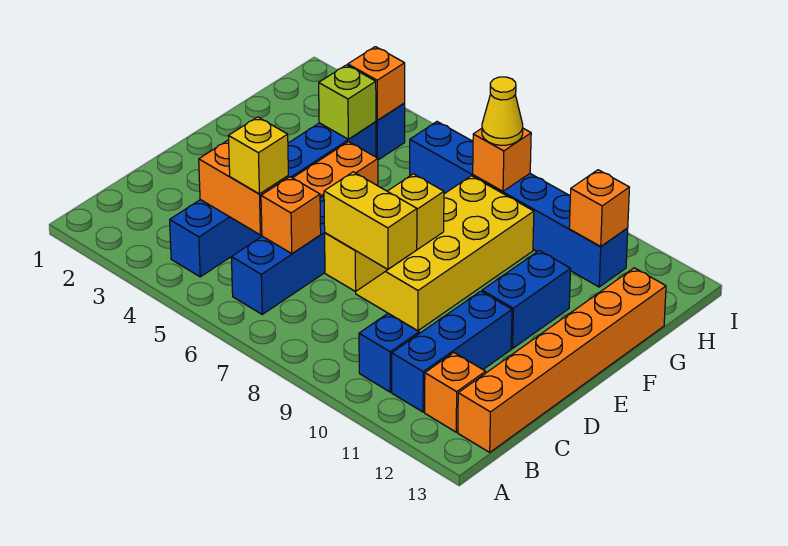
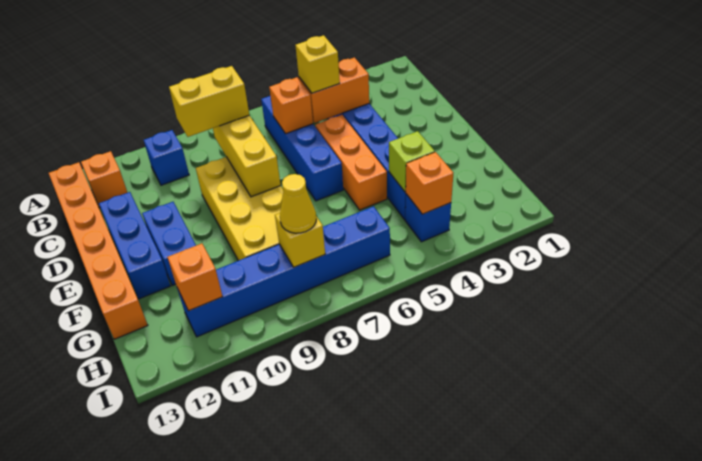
blue 1x3 brick [392,291,512,412] -> blue 1x3 brick moved to [99,192,170,299]
orange 1x1 brick [473,128,531,191] -> yellow 1x1 brick [275,213,325,267]

